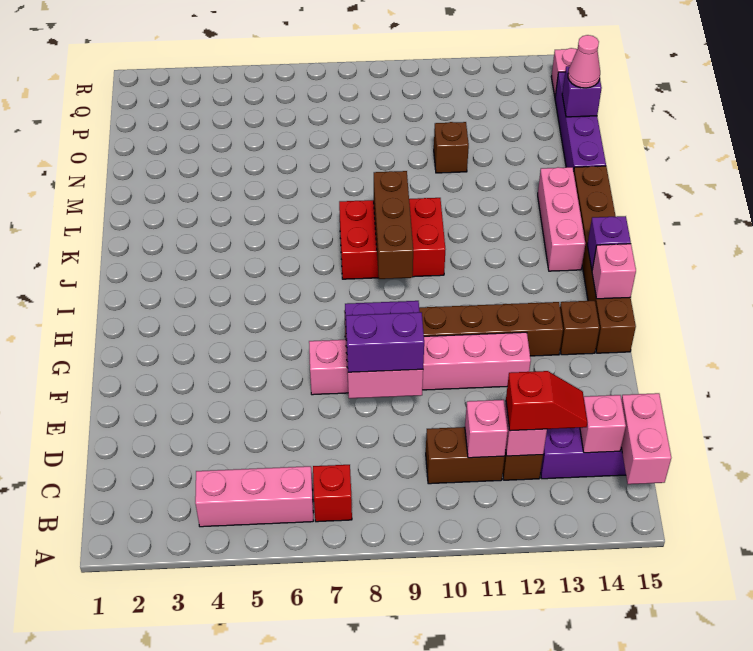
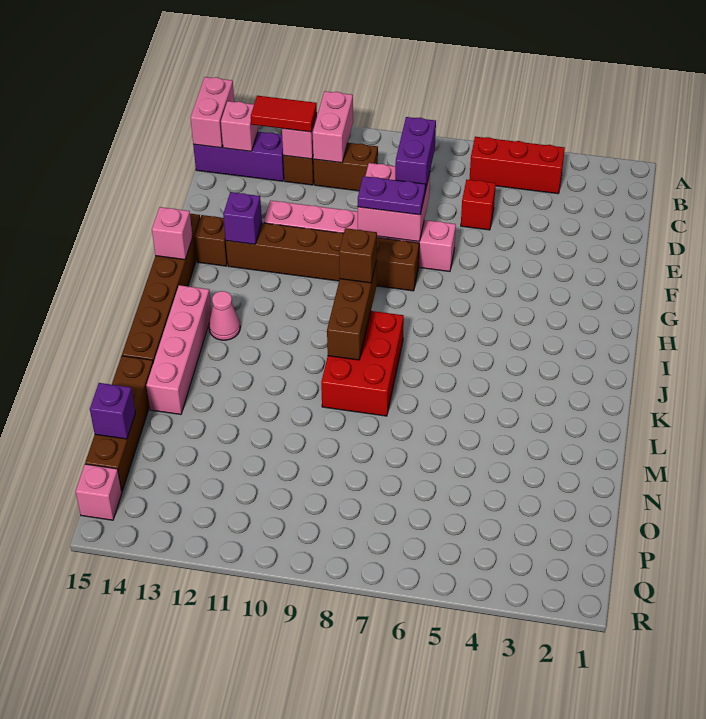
pink 1x3 brick [195,466,313,527] -> red 1x3 brick [469,137,565,194]
red 1x1 brick [313,465,352,522] -> red 1x1 brick moved to [461,180,496,230]
pink 1x1 brick [465,400,508,458] -> pink 1x2 brick [313,91,353,163]
red 1x2 slope [506,371,587,431] -> red 1x2 tile [251,96,317,132]
purple 1x2 brick [346,312,424,372] -> purple 1x2 brick turned to [395,117,436,191]
purple 1x1 brick [587,216,631,270] -> purple 1x1 brick moved to [223,192,262,244]
red 2x3 brick [339,198,445,279] -> red 2x3 brick turned to [321,311,404,416]
pink 1x3 brick [538,167,585,271] -> pink 1x4 brick [146,285,211,414]
purple 1x4 brick [555,72,606,171] -> brown 1x4 brick [85,356,153,491]
brown 1x1 brick [434,122,469,173] -> brown 1x1 brick moved to [339,228,377,283]
pink 1x1 cone [568,35,600,88] -> pink 1x1 cone moved to [209,291,240,340]

